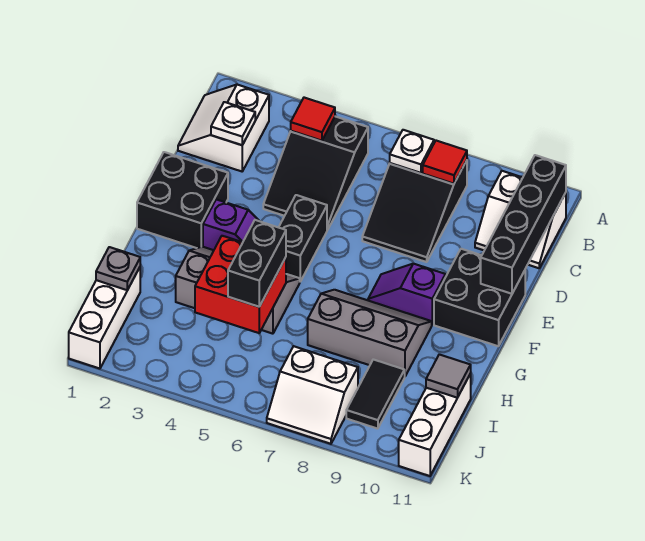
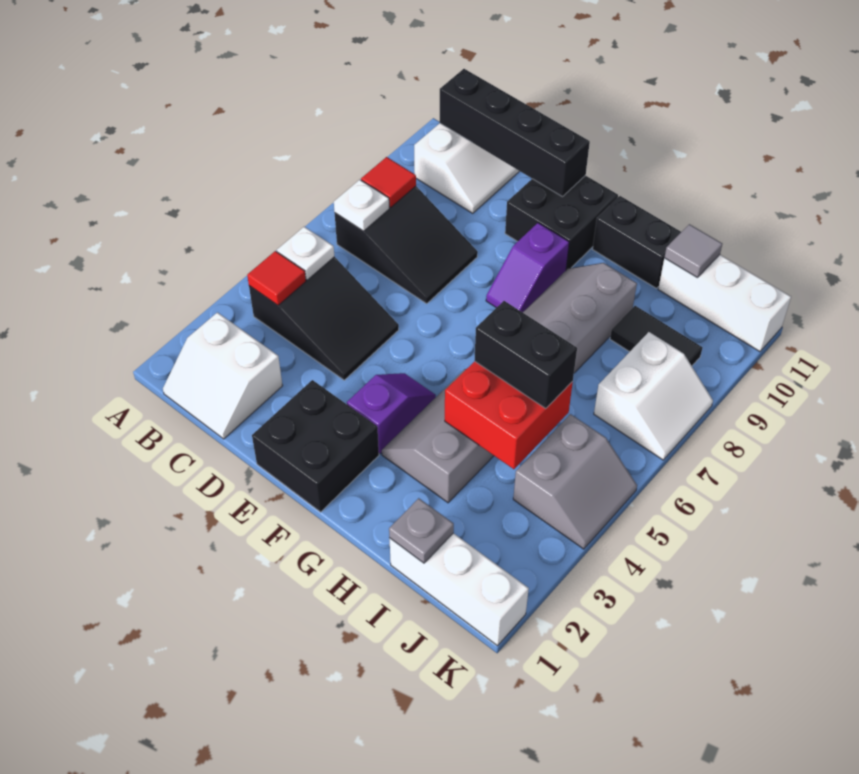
white 1x1 plate [211,102,255,145] -> white 1x1 plate moved to [277,227,334,280]
black 1x2 brick [279,195,327,281] -> black 1x2 brick moved to [593,196,681,288]
none -> grey 2x2 slope [513,414,637,549]

